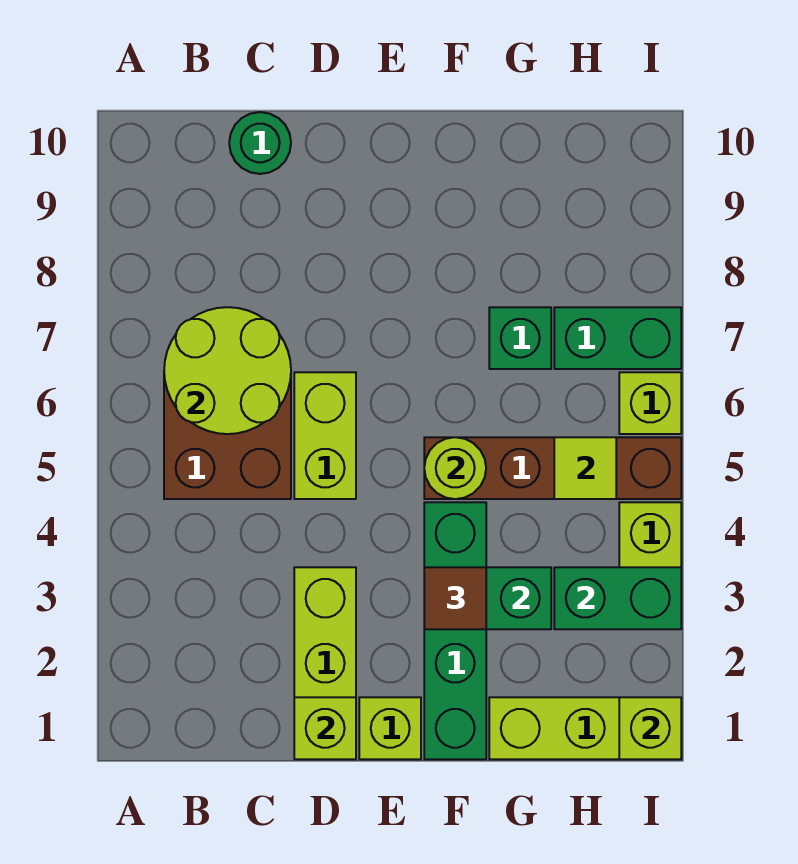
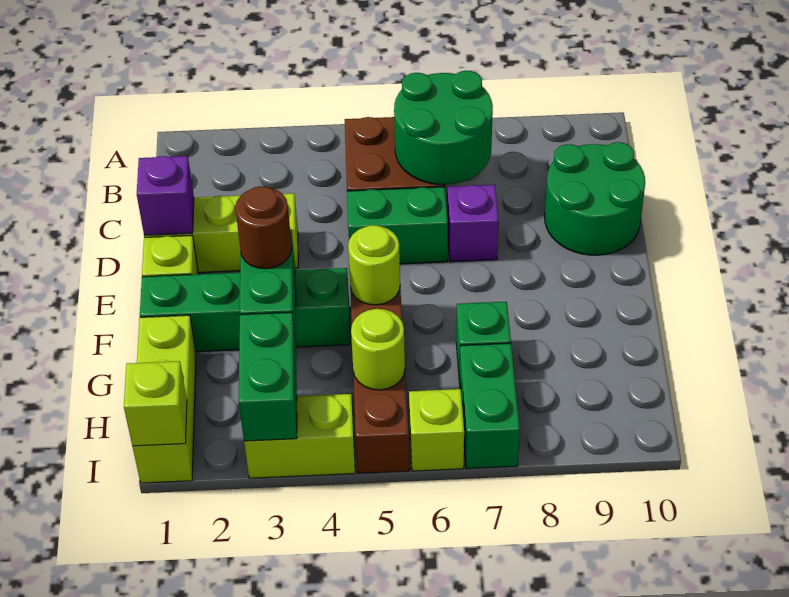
lime 2x2 round brick [164,307,291,434] -> green 2x2 round brick [394,71,493,185]
green 1x1 round brick [229,112,291,174] -> green 2x2 round brick [545,142,645,255]
lime 1x1 brick [294,697,356,759] -> purple 1x1 brick [137,156,194,235]
lime 1x2 brick [294,372,356,499] -> green 1x2 brick [347,187,448,264]
none -> purple 1x1 brick [447,185,499,262]
brown 1x1 tile [424,567,486,629] -> brown 1x1 round brick [235,186,292,269]
lime 1x1 tile [554,437,616,499] -> lime 1x1 round brick [351,309,405,390]

